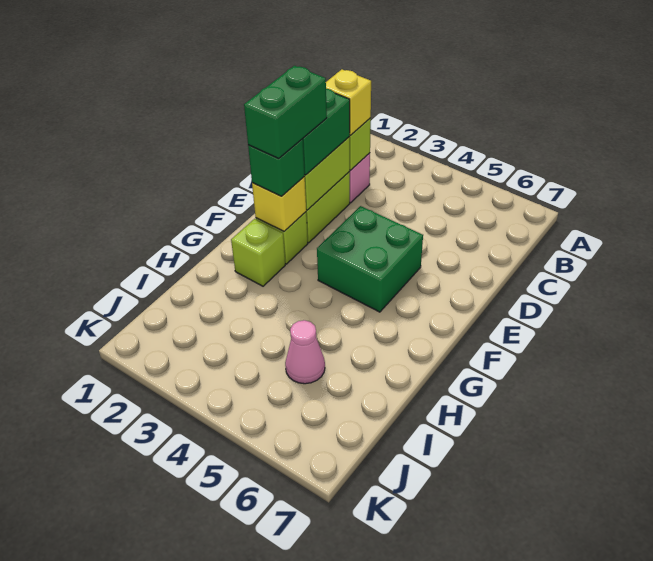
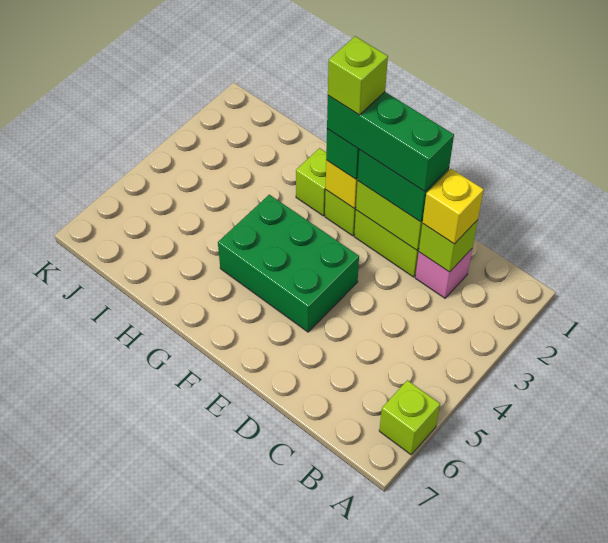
none -> lime 1x1 brick [379,380,440,455]
green 1x2 brick [244,66,327,158] -> green 1x3 brick [327,92,454,191]
green 2x2 brick [317,206,423,312] -> green 2x3 brick [218,195,359,332]
none -> lime 1x1 brick [328,36,388,115]
pink 1x1 cone [285,320,325,384] -> none

